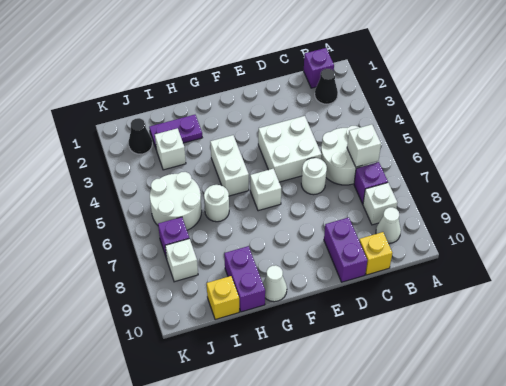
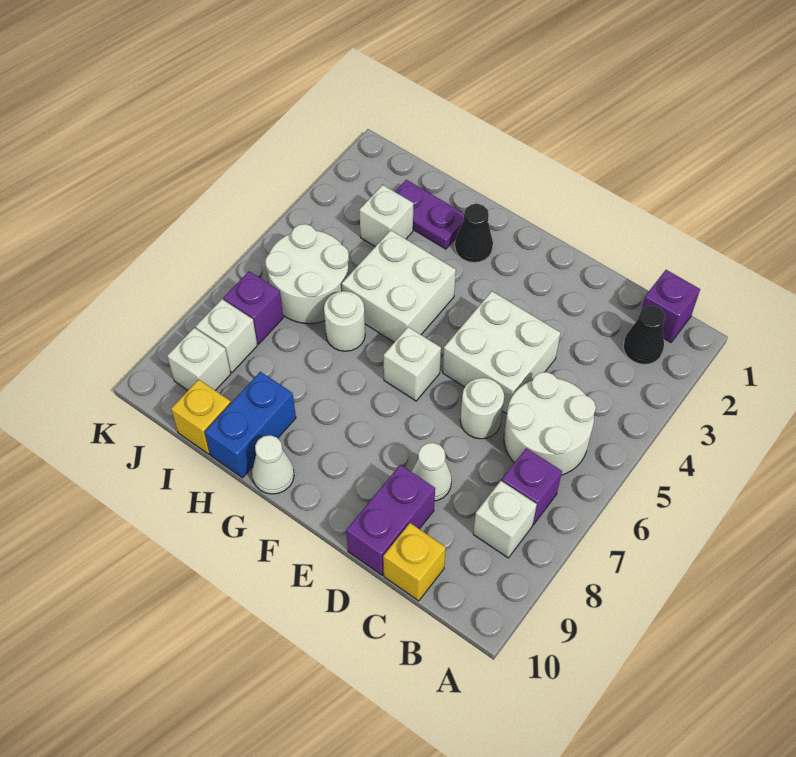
white 1x1 brick [347,124,381,167] -> white 1x1 brick moved to [167,328,231,391]
white 1x1 cone [376,207,401,243] -> white 1x1 cone moved to [412,443,452,501]
white 1x2 brick [210,135,249,196] -> white 2x2 brick [342,230,456,342]
purple 1x2 brick [224,246,265,312] -> blue 1x2 brick [205,372,296,478]
black 1x1 cone [129,118,152,154] -> black 1x1 cone moved to [455,204,493,263]

